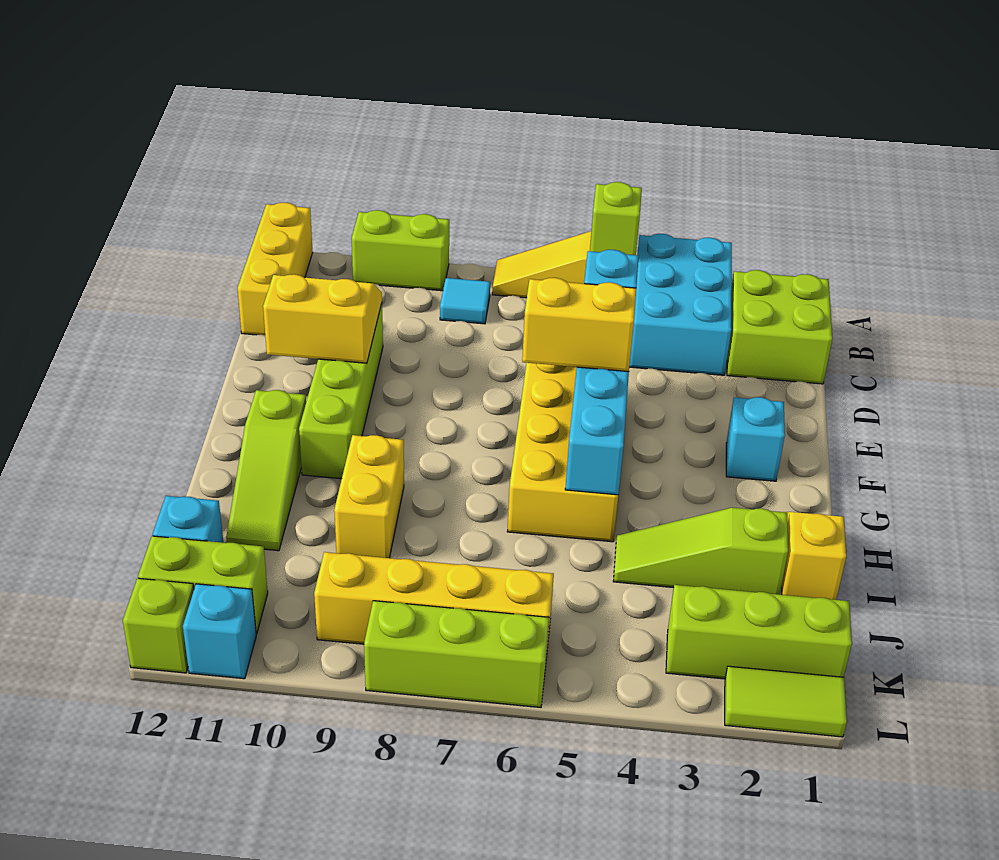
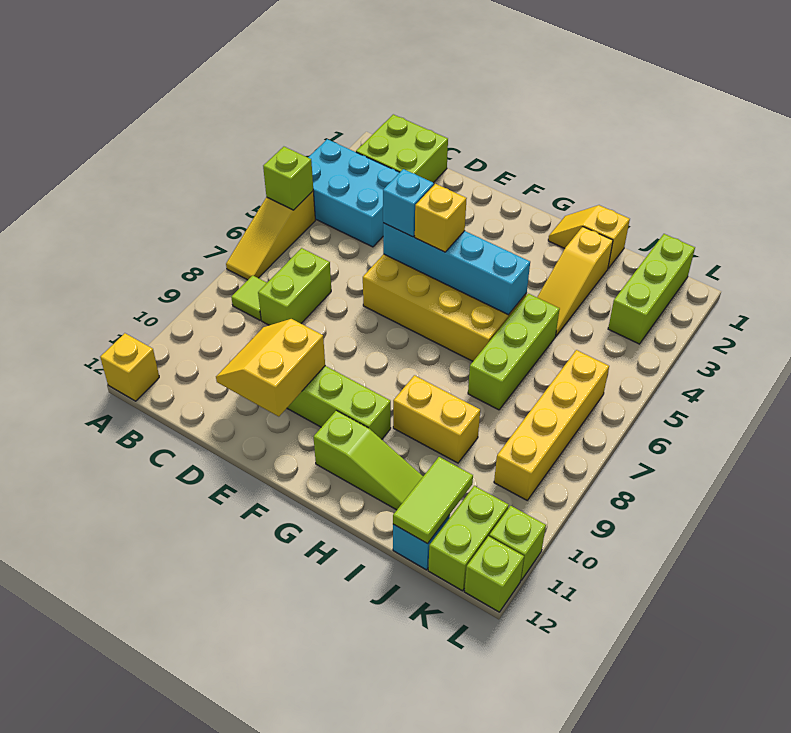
lime 1x2 brick [352,210,449,291] -> lime 1x2 brick moved to [258,248,331,325]
yellow 1x3 brick [238,203,313,335] -> yellow 1x1 brick [100,333,159,401]
cyan 1x1 tile [440,278,490,324] -> lime 1x1 tile [231,275,267,320]
cyan 1x1 brick [726,397,785,481] -> none
yellow 1x2 brick [522,278,636,372] -> yellow 1x1 brick [415,184,467,252]
lime 1x3 slope [613,508,788,595] -> yellow 1x3 slope [537,227,613,336]
lime 1x2 tile [725,666,847,737] -> lime 1x2 tile moved to [393,457,473,544]
lime 1x3 brick [364,601,549,707] -> lime 1x3 brick moved to [468,294,560,410]
cyan 1x1 brick [183,584,256,679] -> lime 1x1 brick [489,506,546,580]

